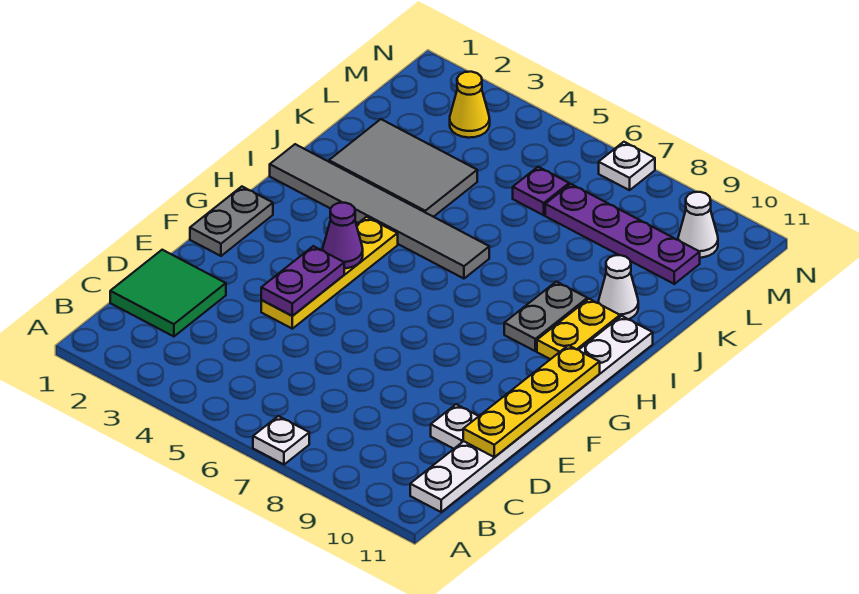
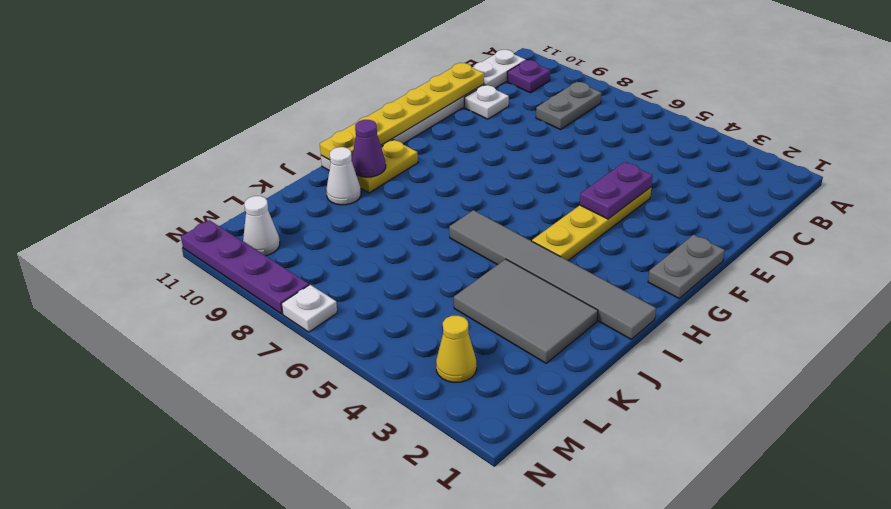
white 1x1 plate [253,416,309,465] -> none
green 2x2 tile [110,250,226,336] -> none
yellow 1x4 plate [463,345,600,457] -> yellow 1x6 plate [320,63,484,160]
purple 1x1 cone [323,203,363,268] -> purple 1x1 cone moved to [352,120,386,177]
grey 1x2 plate [504,282,587,351] -> grey 1x2 plate moved to [536,82,601,130]
purple 1x1 plate [513,167,569,215] -> purple 1x1 plate moved to [507,60,550,93]
purple 1x4 plate [545,184,700,284] -> purple 1x4 plate moved to [181,220,309,314]

